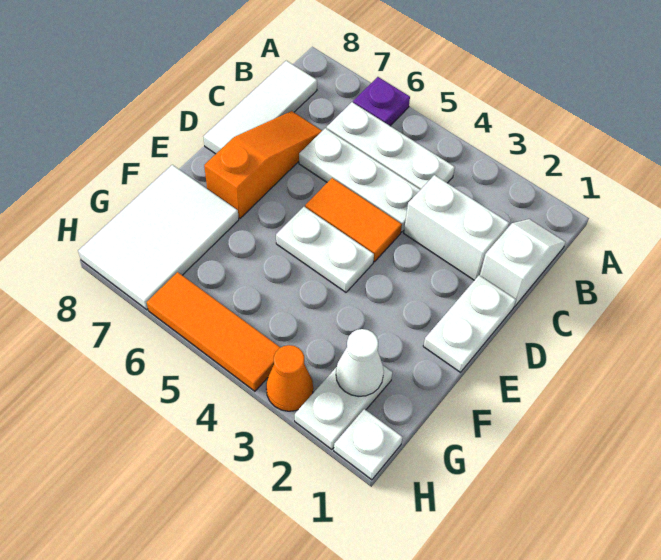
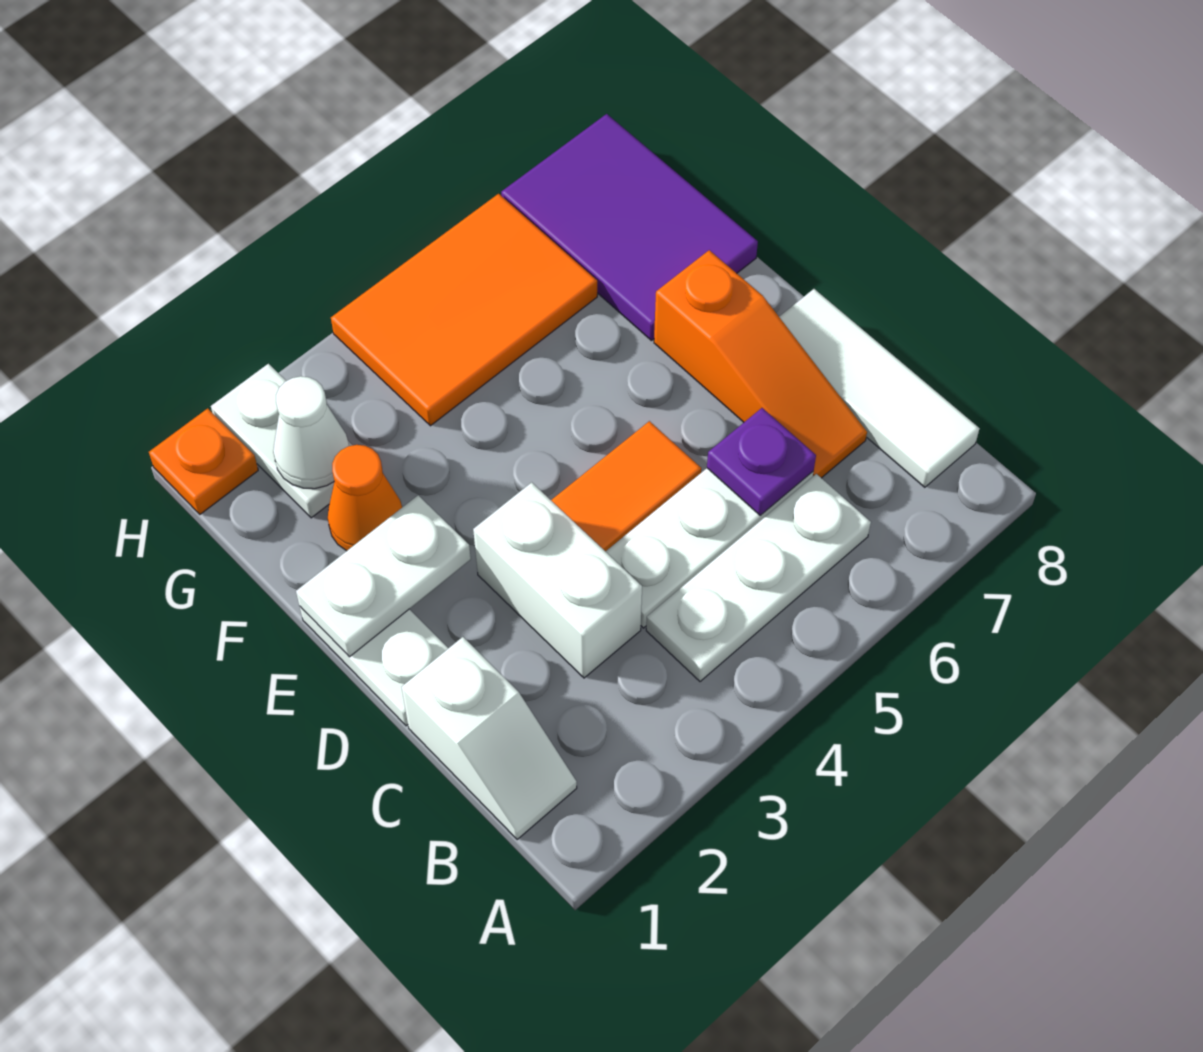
purple 1x1 plate [353,77,410,126] -> purple 1x1 plate moved to [707,408,816,516]
white 1x2 brick [404,175,509,280] -> white 1x2 brick turned to [473,482,642,678]
white 1x2 plate [276,207,374,292] -> white 1x2 plate moved to [296,495,471,657]
white 2x3 tile [78,165,239,310] -> purple 2x3 tile [501,114,758,341]
white 1x1 plate [334,409,402,480] -> orange 1x1 plate [149,408,258,514]
orange 1x1 cone [266,345,313,411] -> orange 1x1 cone moved to [328,445,402,551]
orange 1x3 tile [147,272,280,391] -> orange 2x3 tile [331,194,597,426]

